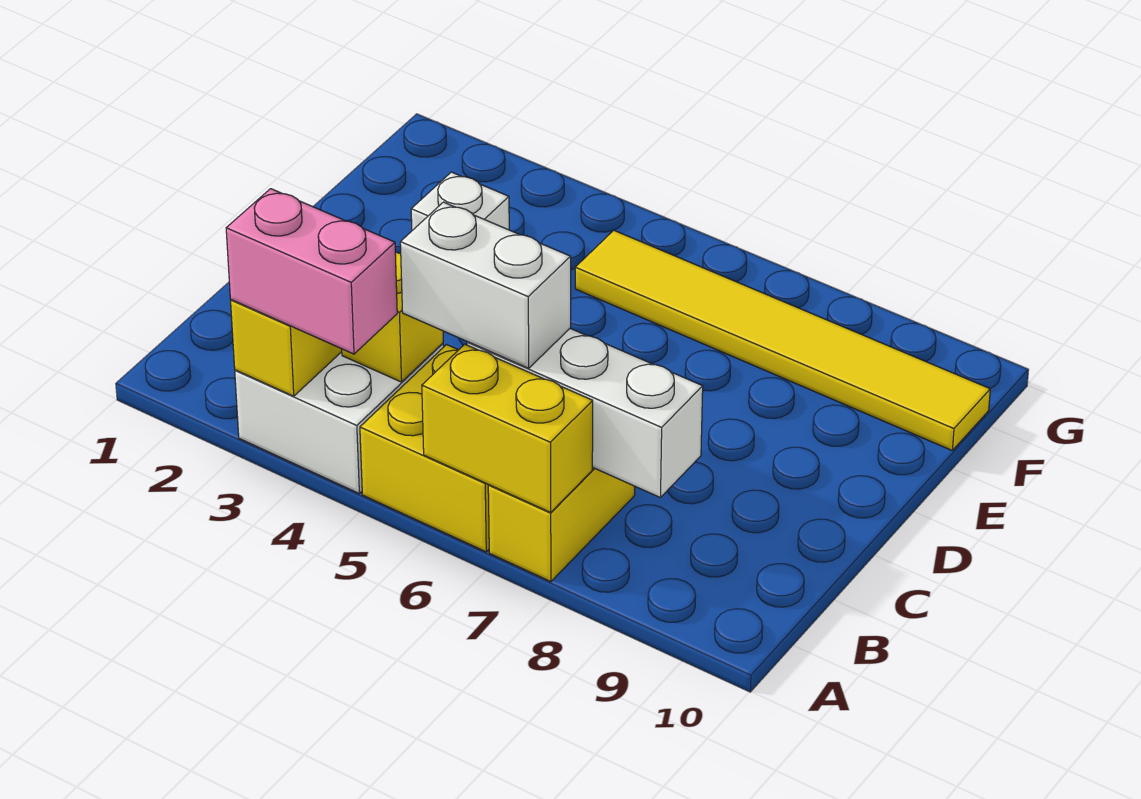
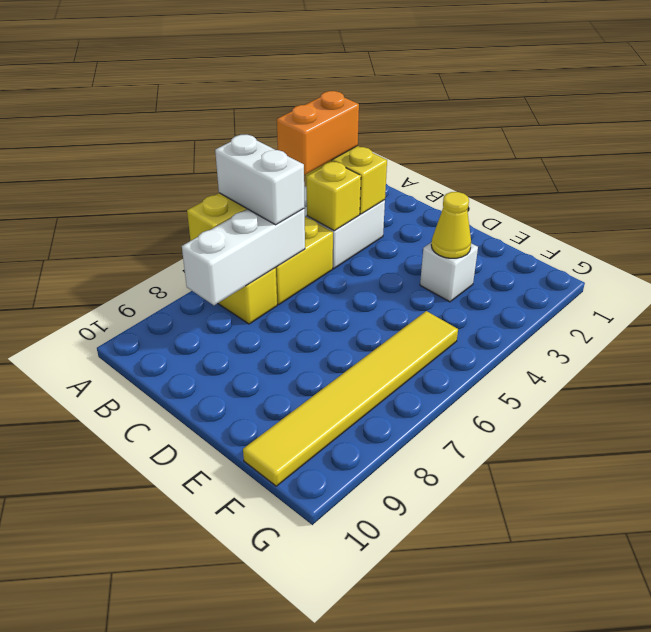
pink 1x2 brick [226,189,397,354] -> orange 1x2 brick [277,91,359,175]
white 1x2 brick [400,202,571,368] -> white 1x2 brick turned to [215,135,305,225]
none -> yellow 1x1 cone [431,192,471,258]

